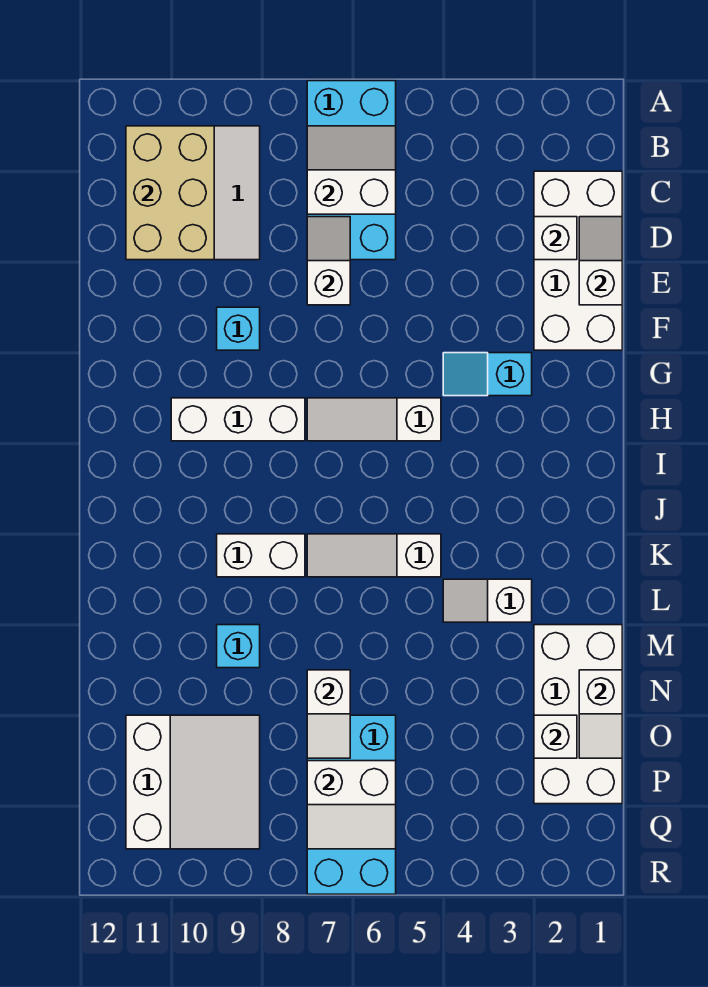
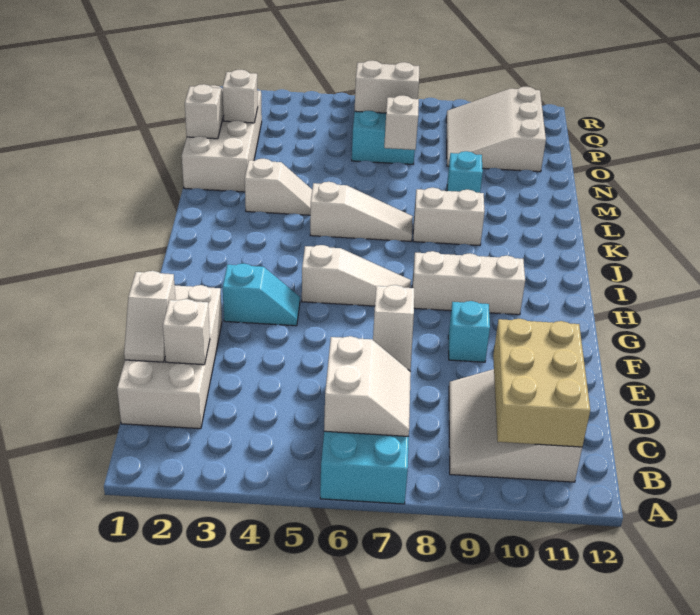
white 2x2 slope [307,126,396,214] -> white 2x2 slope turned to [324,336,411,436]

